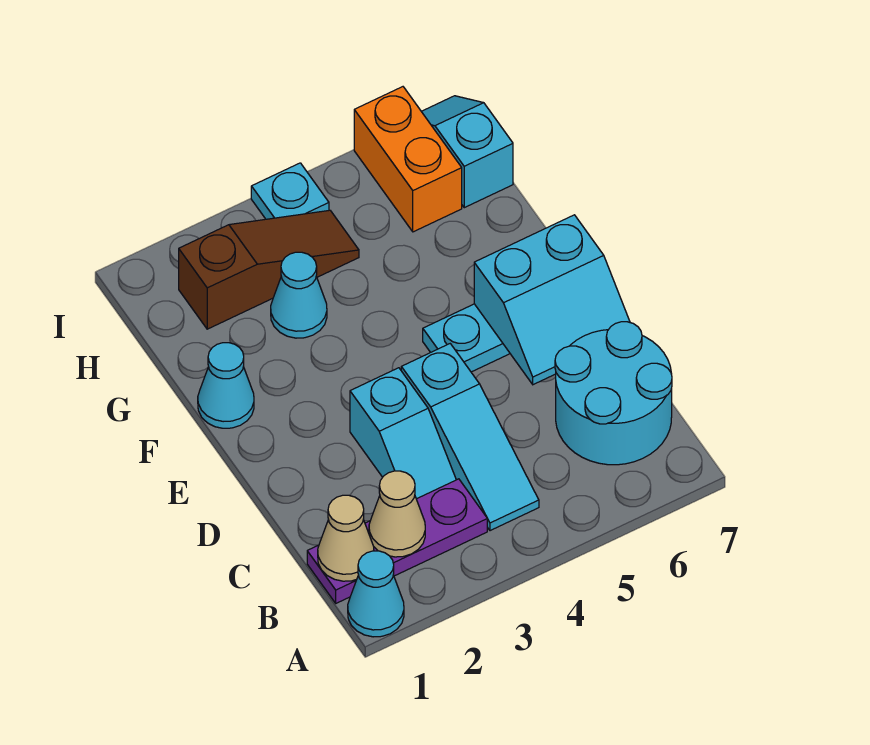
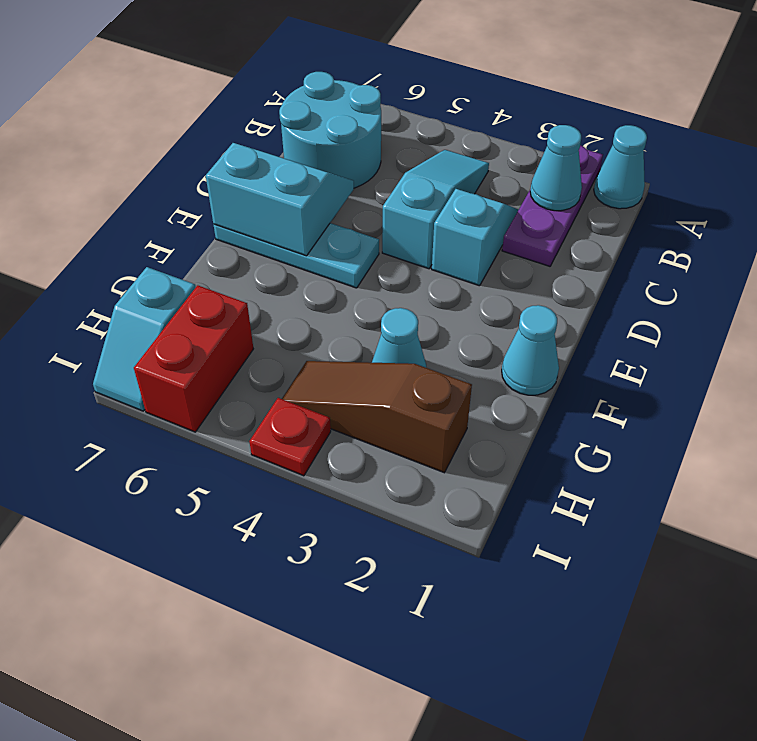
purple 1x3 plate [307,479,487,603] -> purple 1x3 plate turned to [502,145,603,266]
tan 1x1 cone [318,495,374,581] -> none
tan 1x1 cone [369,471,425,557] -> cyan 1x1 cone [530,125,582,211]
orange 1x2 brick [354,87,462,232] -> red 1x2 brick [134,285,253,432]
cyan 1x1 plate [251,163,329,219] -> red 1x1 plate [249,398,331,476]

